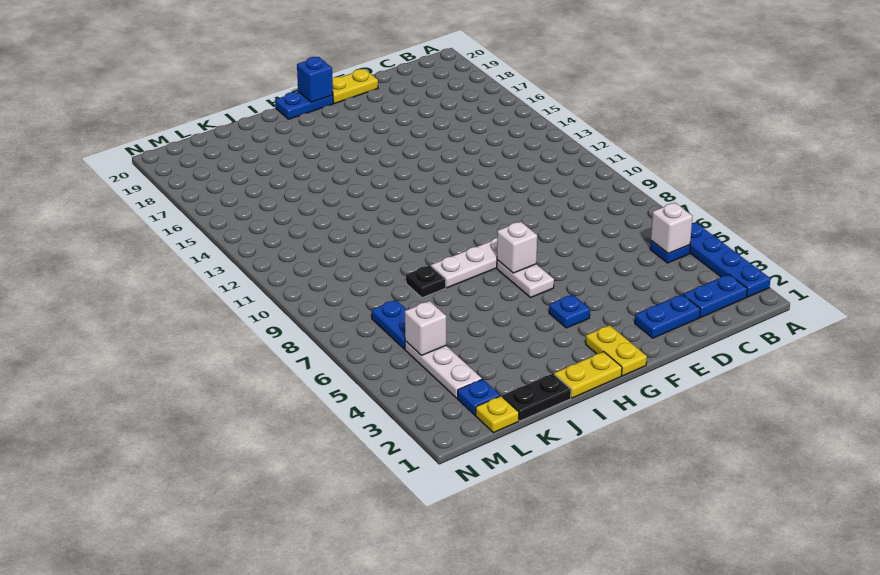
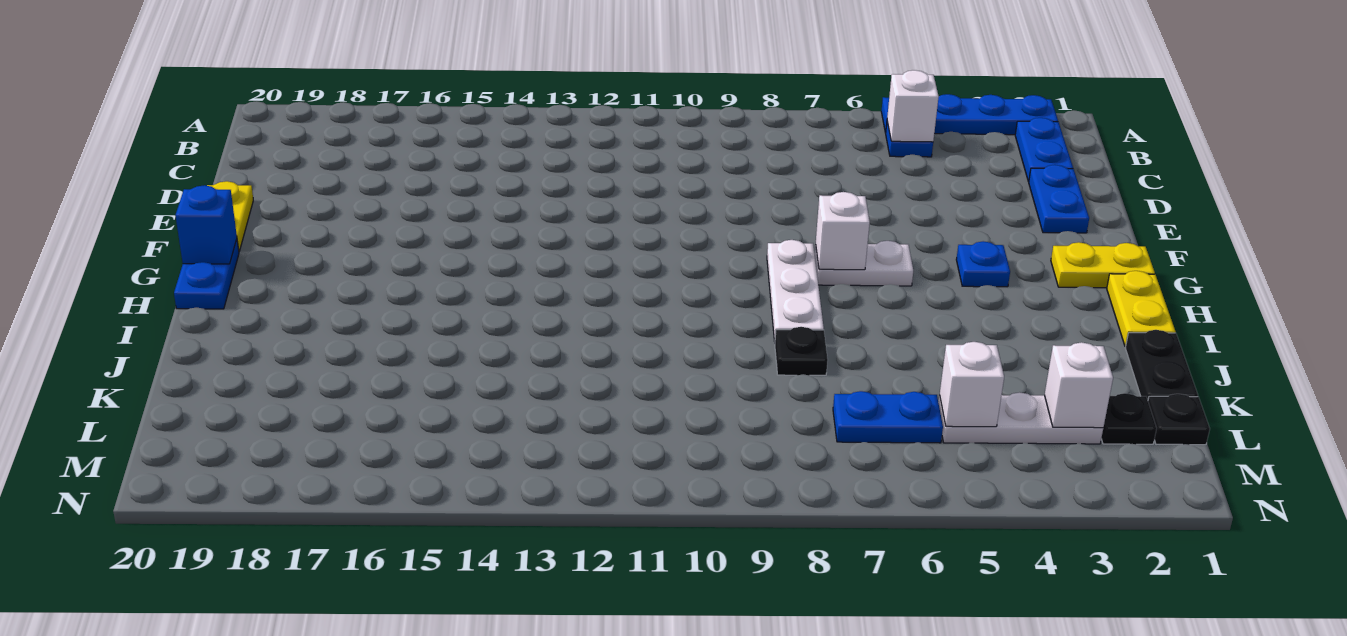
yellow 1x1 plate [476,396,519,433] -> black 1x1 plate [1148,394,1210,445]
blue 1x1 plate [458,379,500,415] -> black 1x1 plate [1101,393,1157,444]
none -> white 1x1 brick [1045,342,1113,428]

